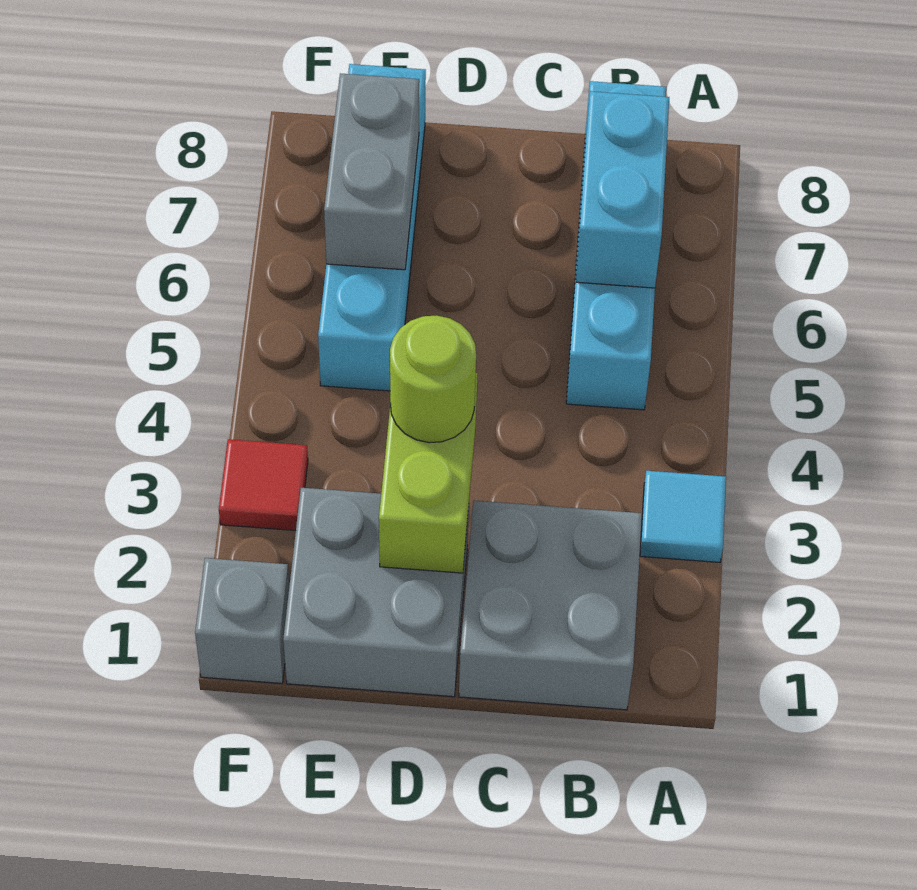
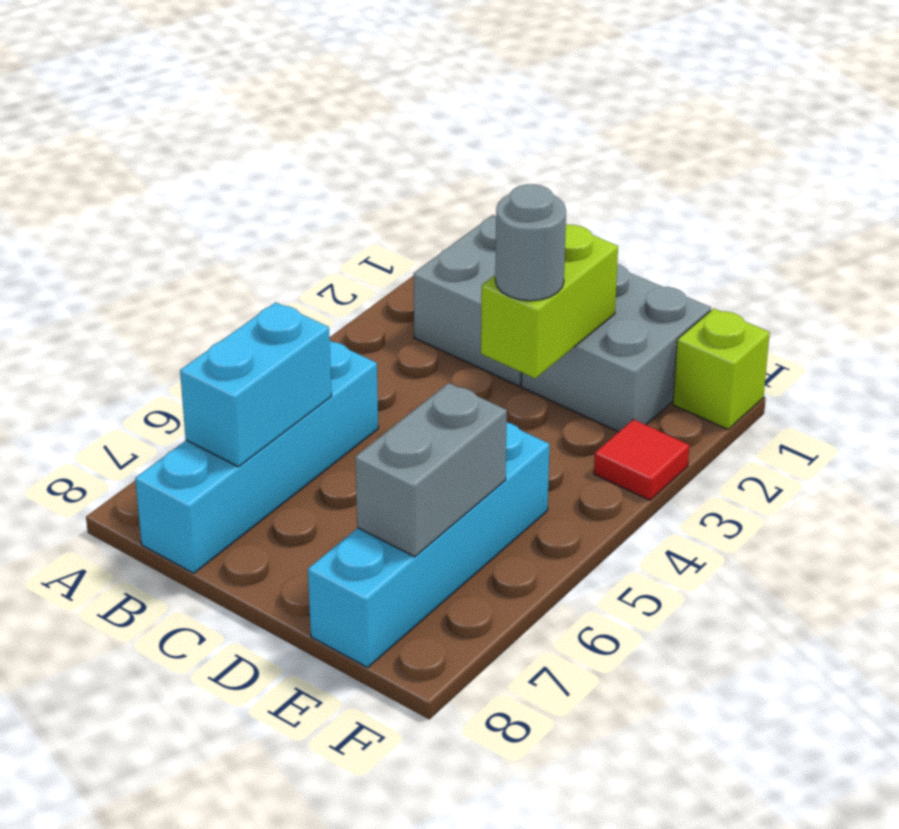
cyan 1x1 tile [640,471,726,562] -> none
lime 1x1 round brick [390,315,476,443] -> grey 1x1 round brick [495,184,566,301]
grey 1x1 brick [195,558,289,683] -> lime 1x1 brick [673,309,770,429]

